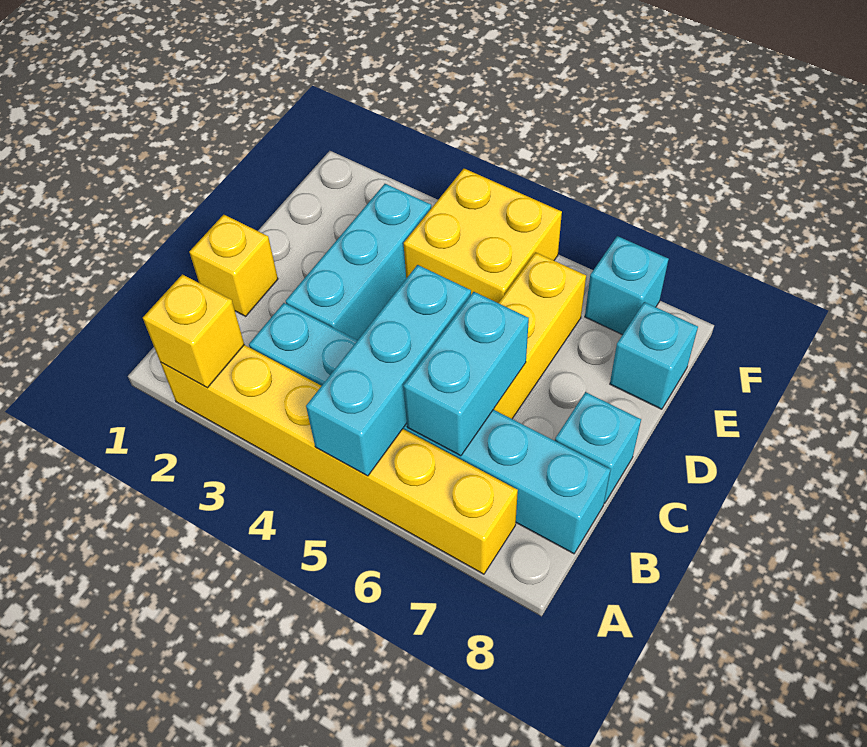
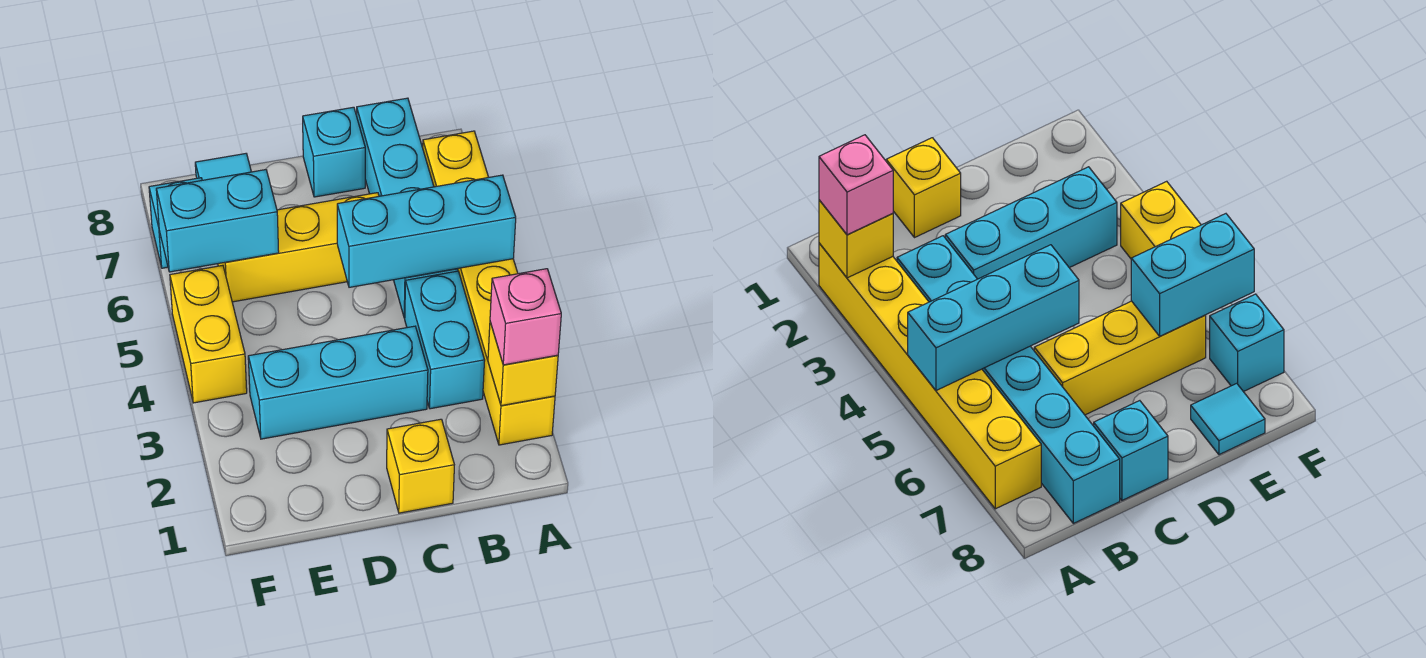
none -> pink 1x1 brick [490,269,561,365]
cyan 1x2 brick [403,292,529,456] -> cyan 1x2 brick moved to [156,170,279,272]
yellow 2x2 brick [404,169,562,303] -> yellow 1x2 brick [170,265,247,403]
cyan 1x1 brick [610,302,698,409] -> cyan 1x1 tile [195,154,251,180]

